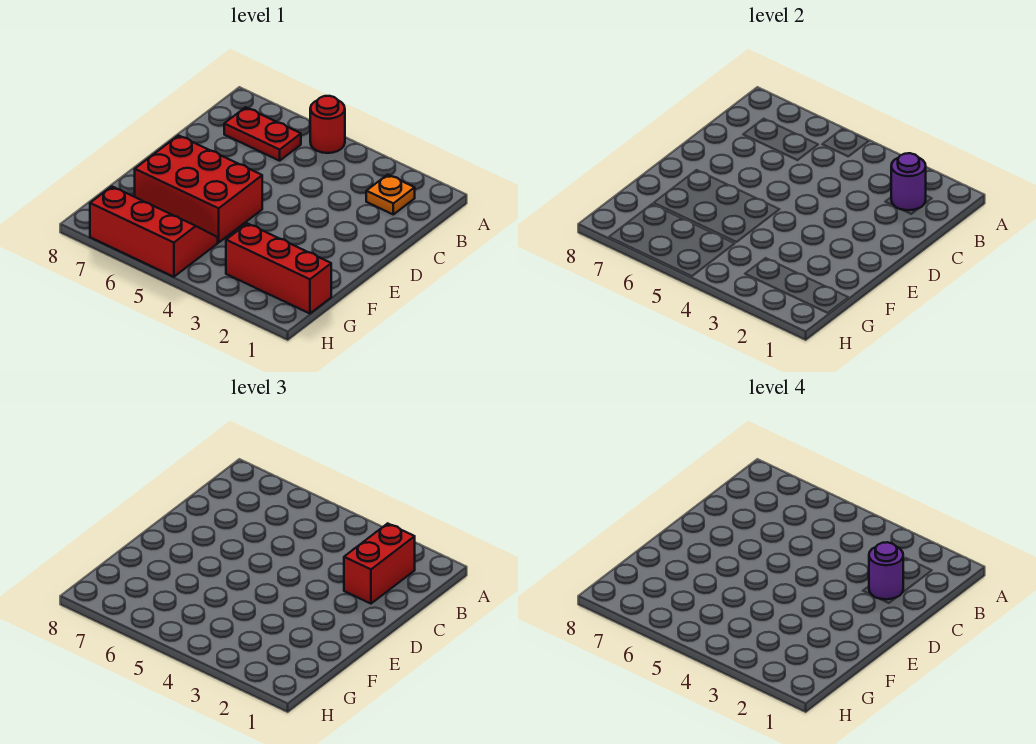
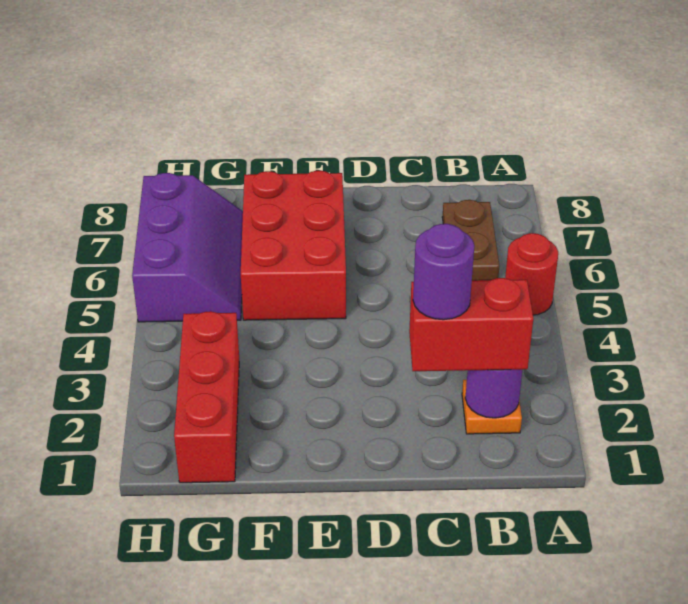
red 1x2 plate [224,107,301,161] -> brown 1x2 plate [442,200,499,281]
red 2x3 slope [90,187,218,277] -> purple 2x3 slope [132,173,243,322]

